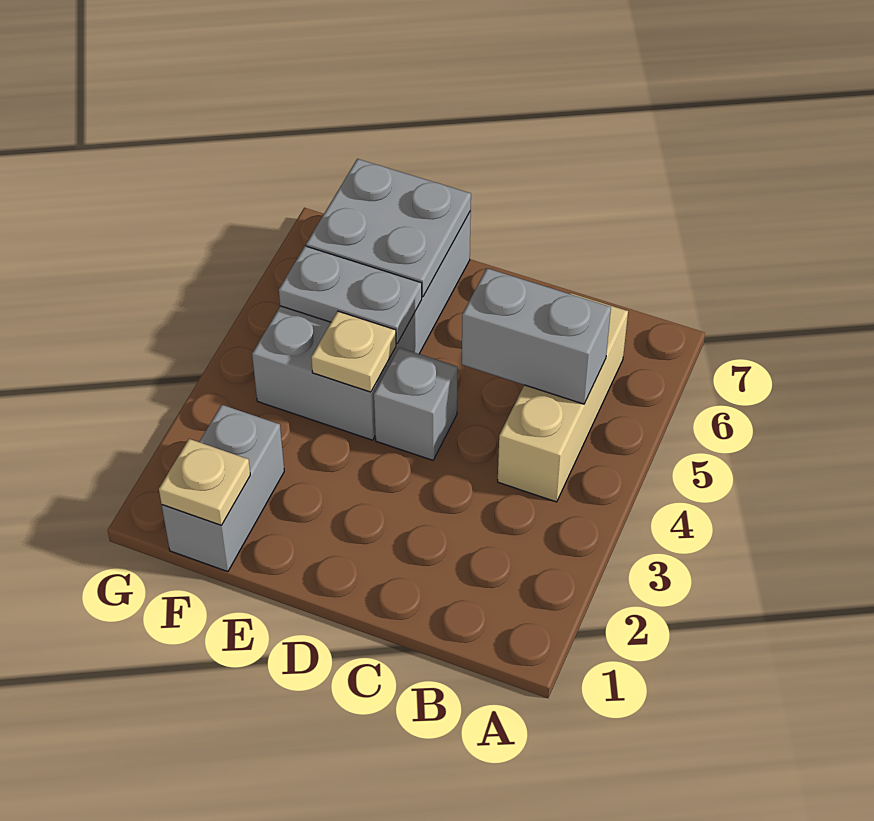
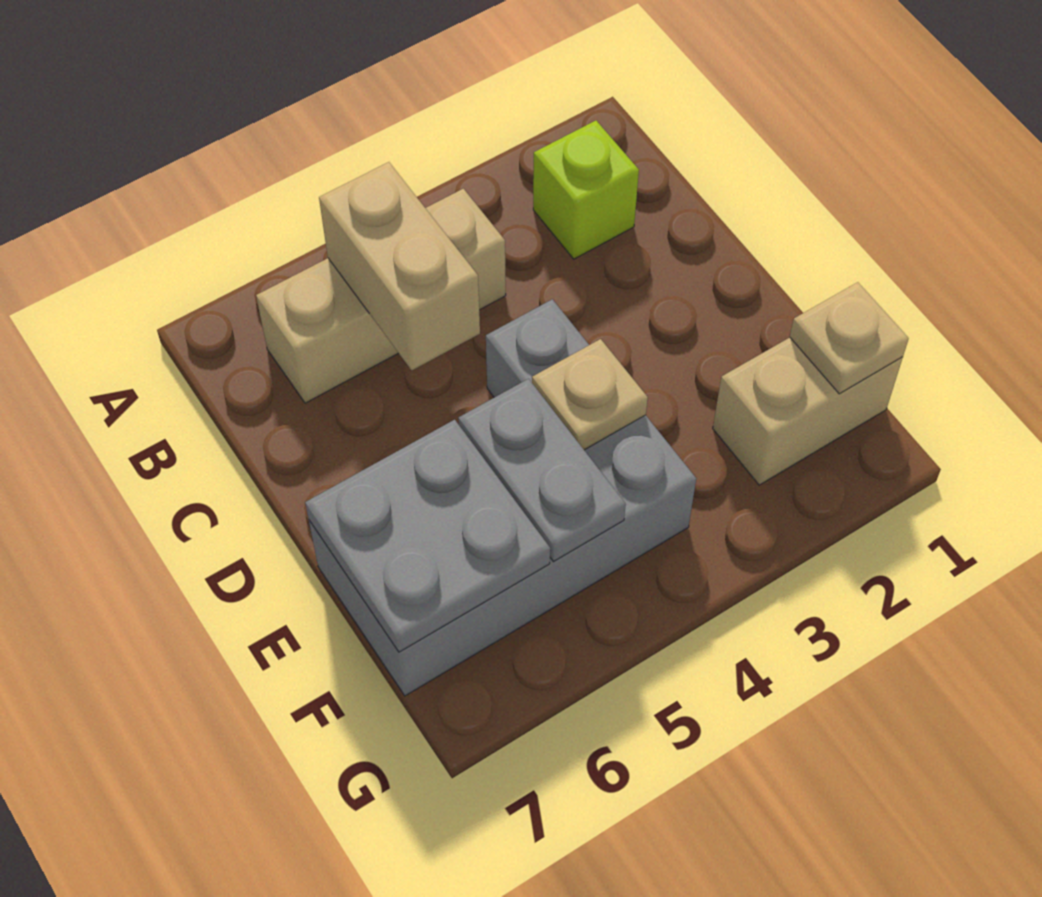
none -> lime 1x1 brick [533,121,639,259]
grey 1x2 brick [462,268,611,404] -> tan 1x2 brick [319,162,480,370]
grey 1x2 brick [162,405,284,572] -> tan 1x2 brick [713,338,903,485]

